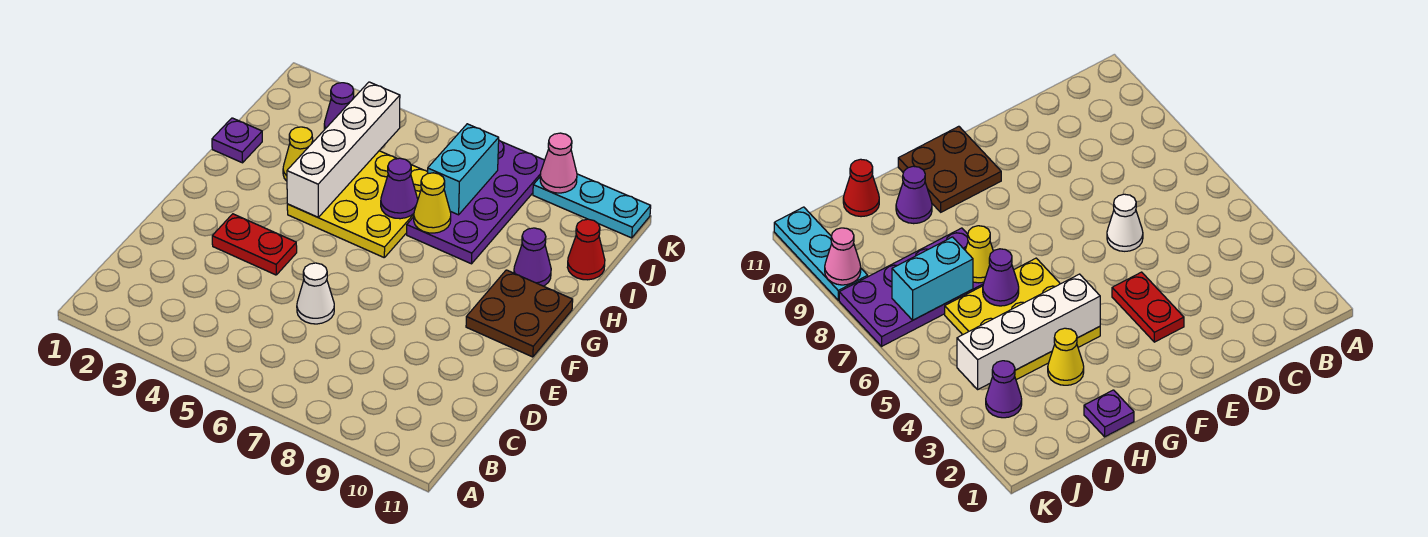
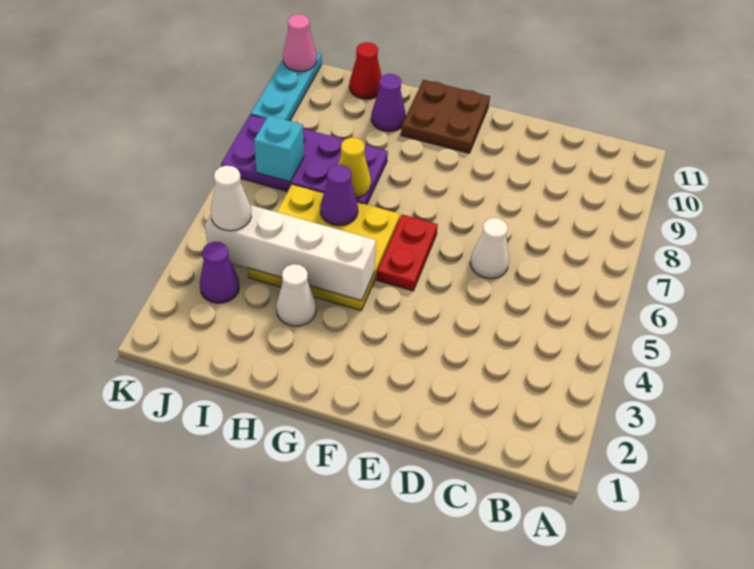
red 1x2 plate [212,214,297,275] -> red 1x2 plate moved to [377,214,438,291]
purple 1x1 plate [212,118,262,163] -> none
yellow 1x1 cone [283,127,313,181] -> white 1x1 cone [276,264,316,326]
cyan 1x2 brick [428,124,499,215] -> cyan 1x1 brick [254,115,304,182]
none -> white 1x1 cone [211,166,251,231]
pink 1x1 cone [540,133,577,193] -> pink 1x1 cone moved to [283,14,317,71]

